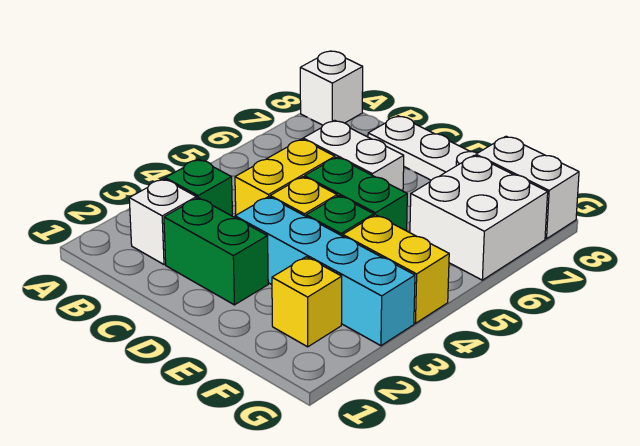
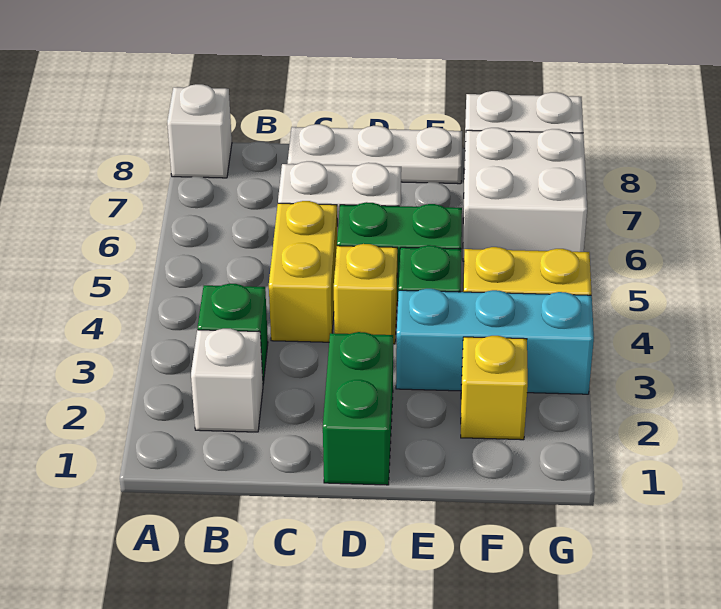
green 1x2 brick [164,198,268,305] -> green 1x2 brick turned to [323,332,393,485]
cyan 1x4 brick [235,197,415,346] -> cyan 1x3 brick [396,289,594,394]

